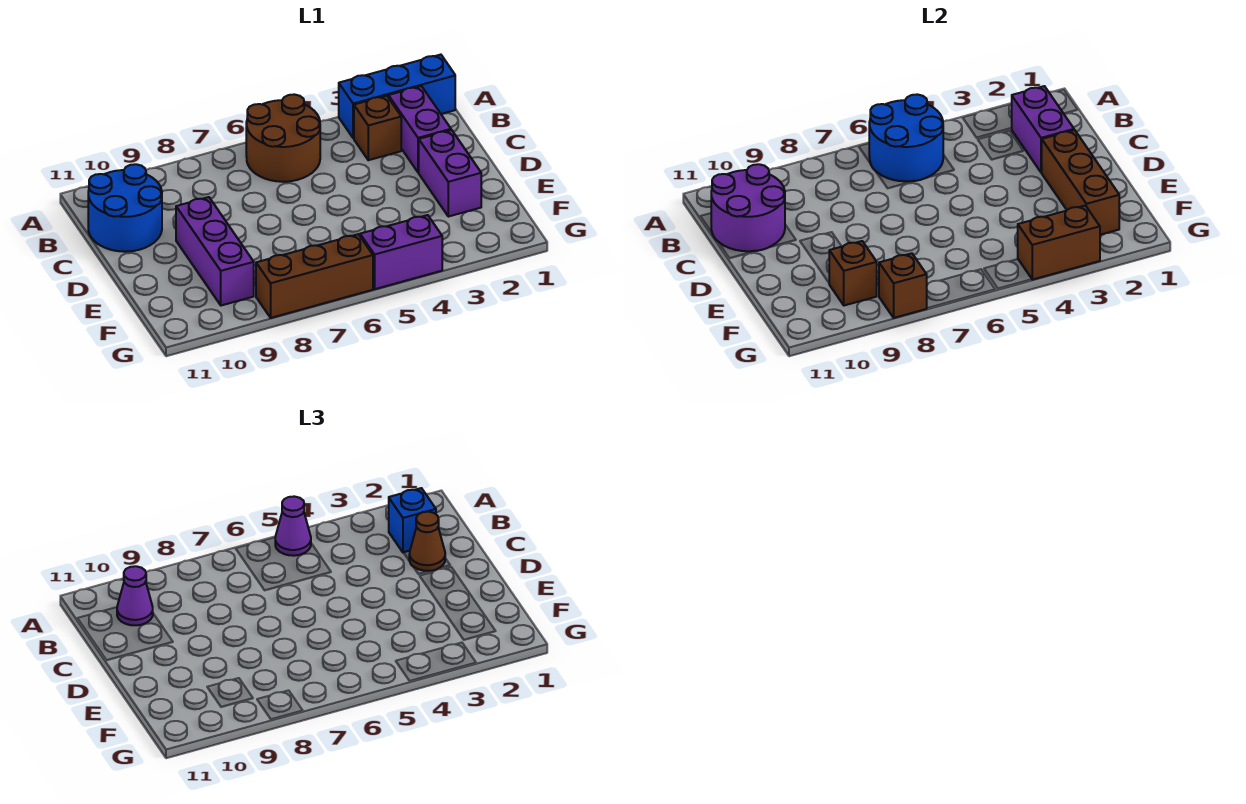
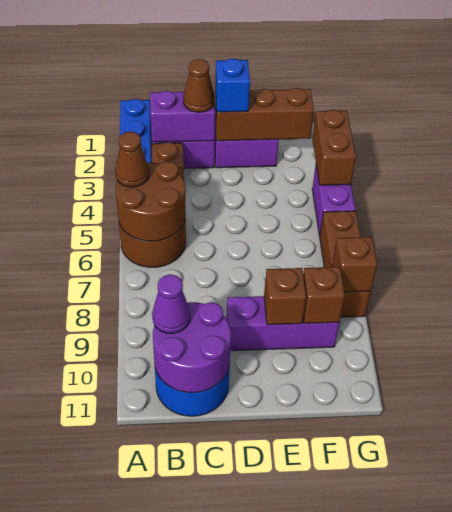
blue 2x2 round brick [869,94,943,181] -> brown 2x2 round brick [115,161,186,241]
purple 1x1 cone [275,496,311,556] -> brown 1x1 cone [115,132,149,187]
blue 1x1 brick [389,488,436,553] -> blue 1x1 brick moved to [215,59,250,112]
none -> brown 1x1 brick [264,268,306,325]

